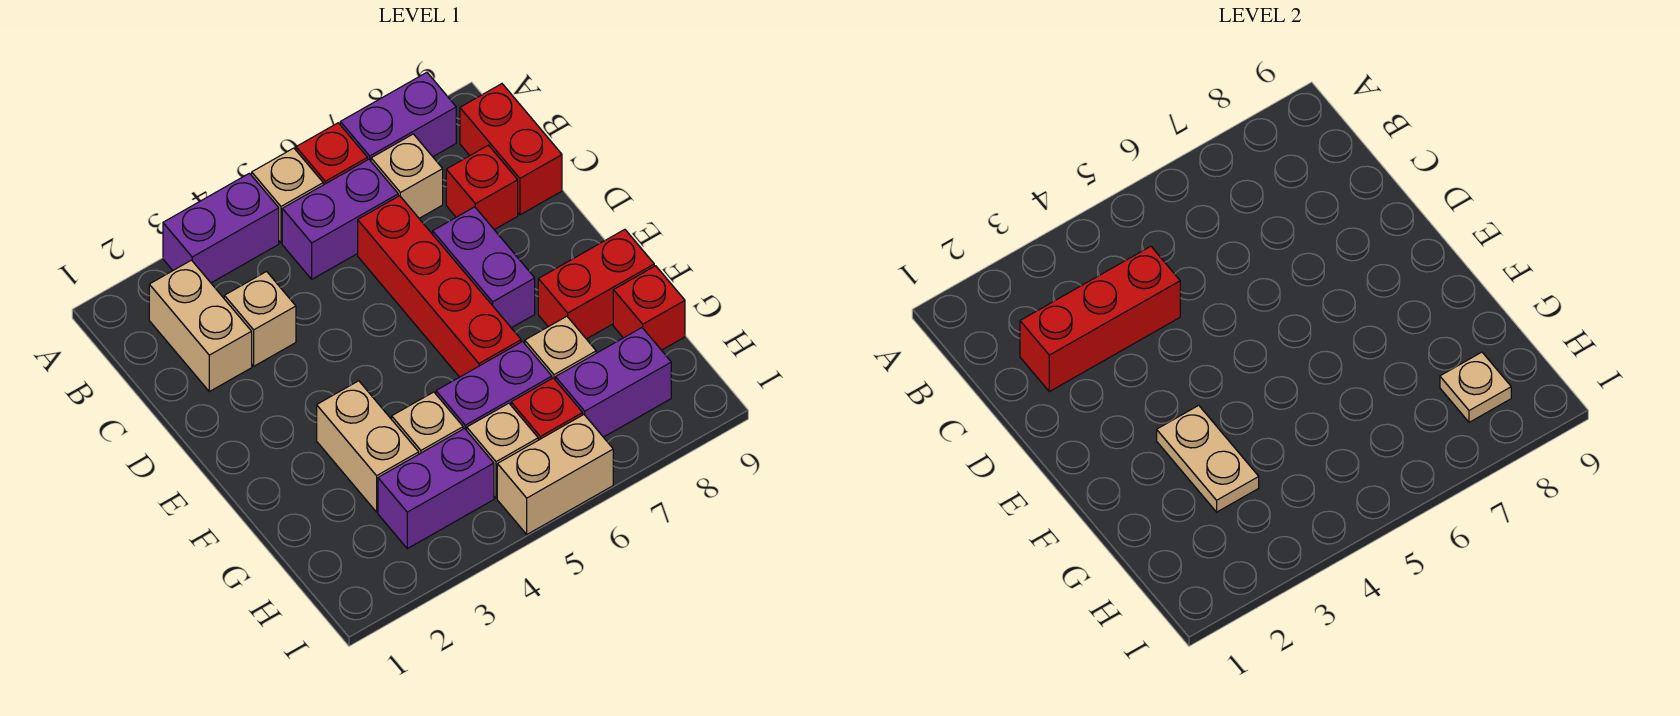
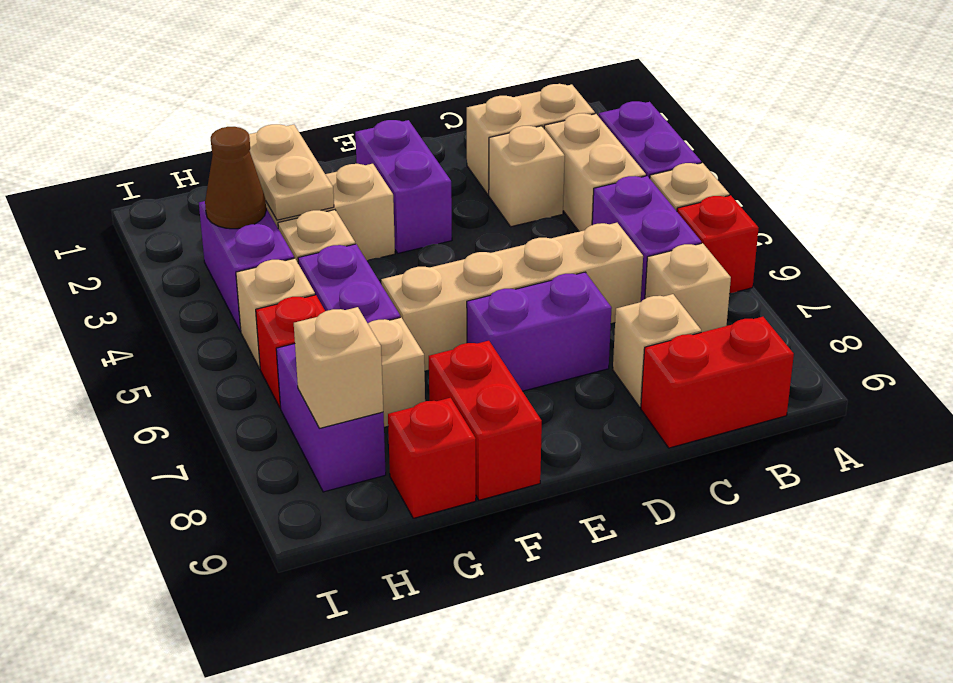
purple 1x2 brick [340,72,456,161] -> purple 1x2 brick moved to [355,120,452,253]
red 1x3 brick [1020,246,1180,392] -> none
red 1x4 brick [358,196,521,377] -> tan 1x4 brick [381,223,643,371]
red 1x1 brick [446,145,518,230] -> tan 1x1 brick [613,294,701,407]
tan 1x2 plate [1157,405,1259,512] -> tan 1x2 plate turned to [249,124,334,220]
none -> brown 1x1 cone [205,127,266,229]
tan 1x1 plate [1440,352,1511,422] -> tan 1x1 brick [294,307,383,428]
tan 1x2 brick [497,415,613,534] -> tan 1x2 brick moved to [544,113,646,232]

